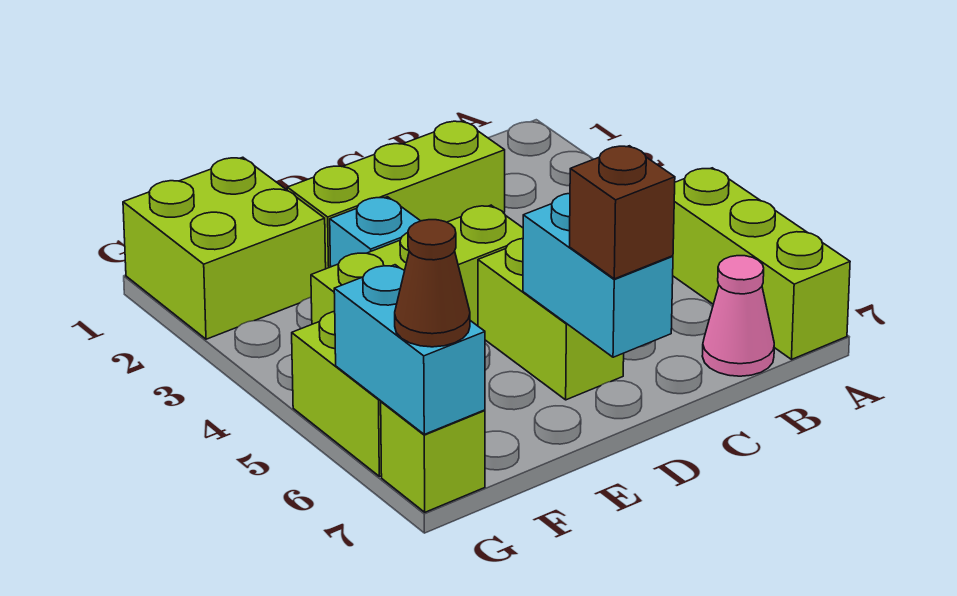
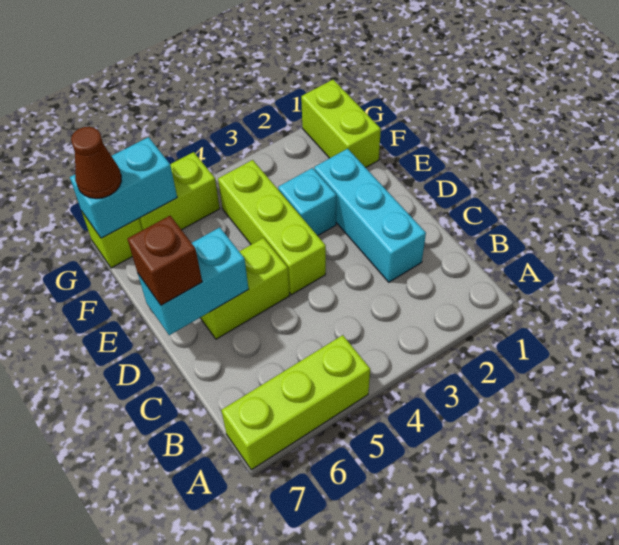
pink 1x1 cone [702,256,774,376] -> none
lime 1x3 brick [287,121,505,269] -> cyan 1x3 brick [314,149,426,282]
lime 2x2 brick [123,157,326,339] -> lime 1x2 brick [301,80,381,168]

